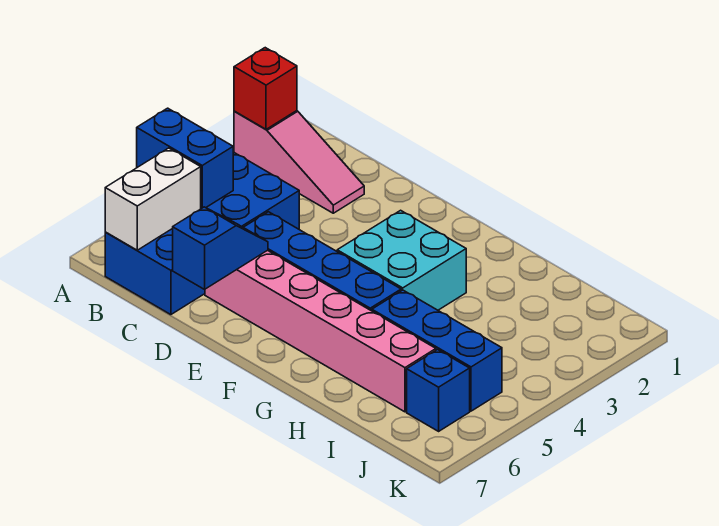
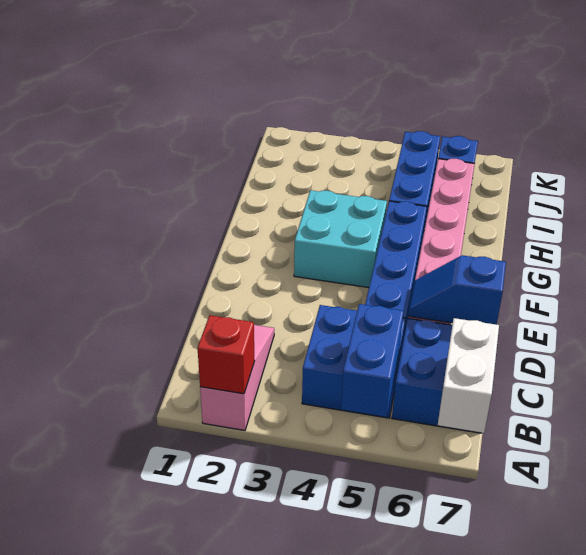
white 1x2 brick [105,148,201,250] -> white 1x2 brick turned to [438,318,499,433]

